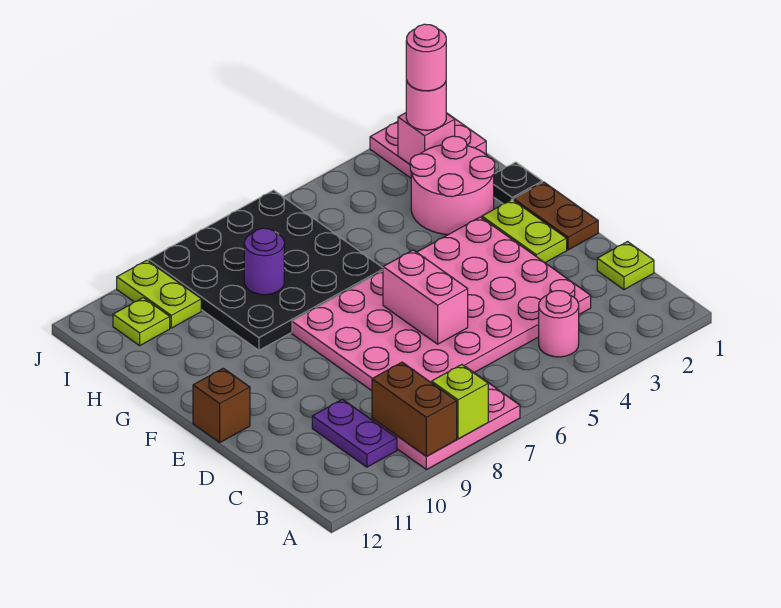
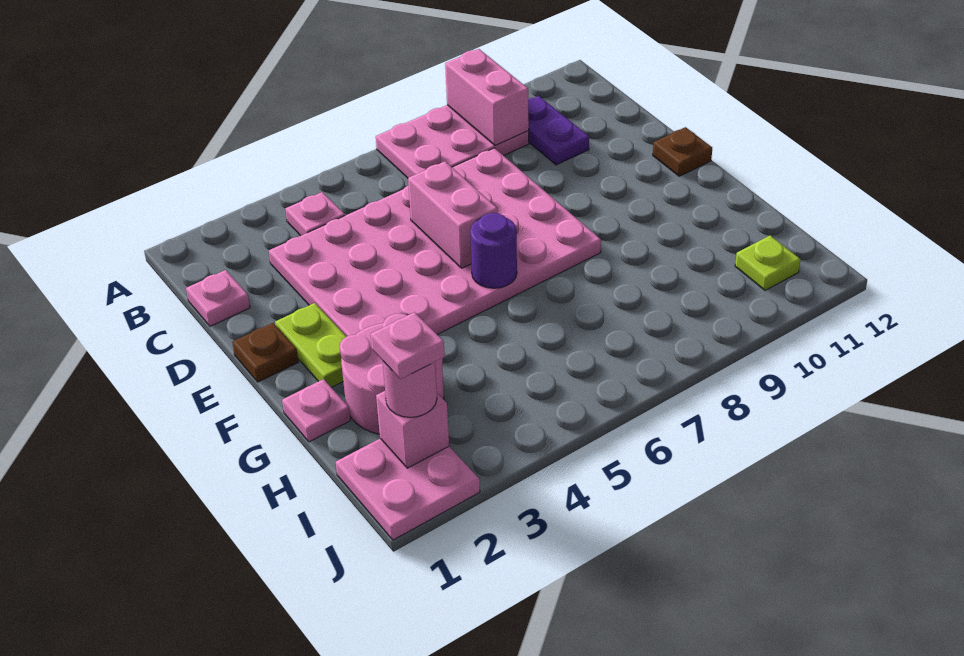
lime 1x1 brick [432,364,488,439] -> none
brown 1x2 brick [372,362,457,457] -> pink 1x2 brick [445,49,529,145]
pink 1x1 round brick [539,291,579,357] -> pink 1x1 plate [285,192,345,236]
lime 1x1 plate [597,242,654,290] -> pink 1x1 plate [186,270,250,326]
brown 1x2 plate [514,182,598,250] -> brown 1x1 plate [232,323,298,382]
brown 1x1 brick [193,368,250,442] -> brown 1x1 plate [653,127,712,176]
black 1x1 plate [494,162,542,204] -> pink 1x1 plate [282,379,350,442]
black 4x4 plate [148,190,383,350] -> none
purple 1x1 round brick [244,228,284,295] -> purple 1x1 round brick moved to [470,213,517,288]
pink 1x1 round brick [406,24,446,91] -> pink 1x1 plate [370,312,445,379]
lime 1x2 plate [117,260,201,328] -> none

